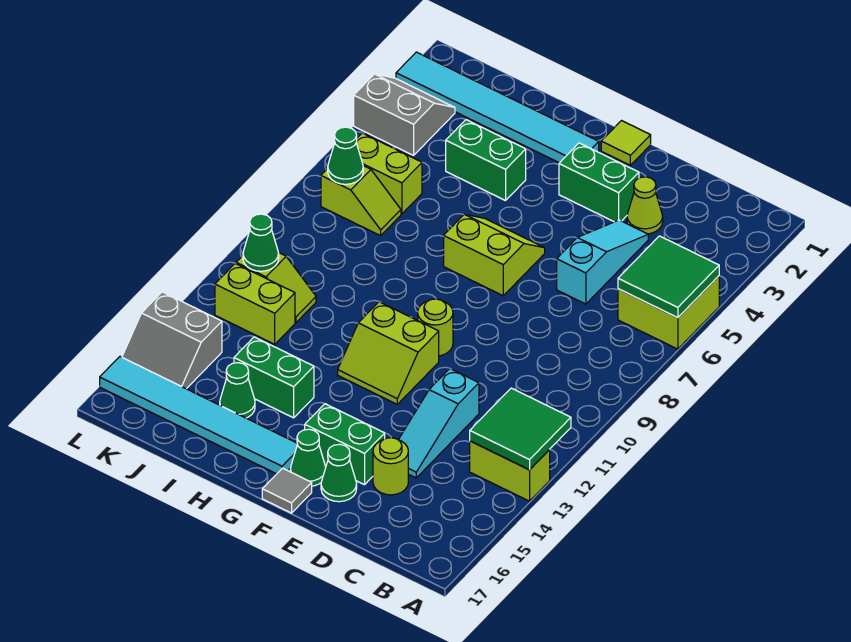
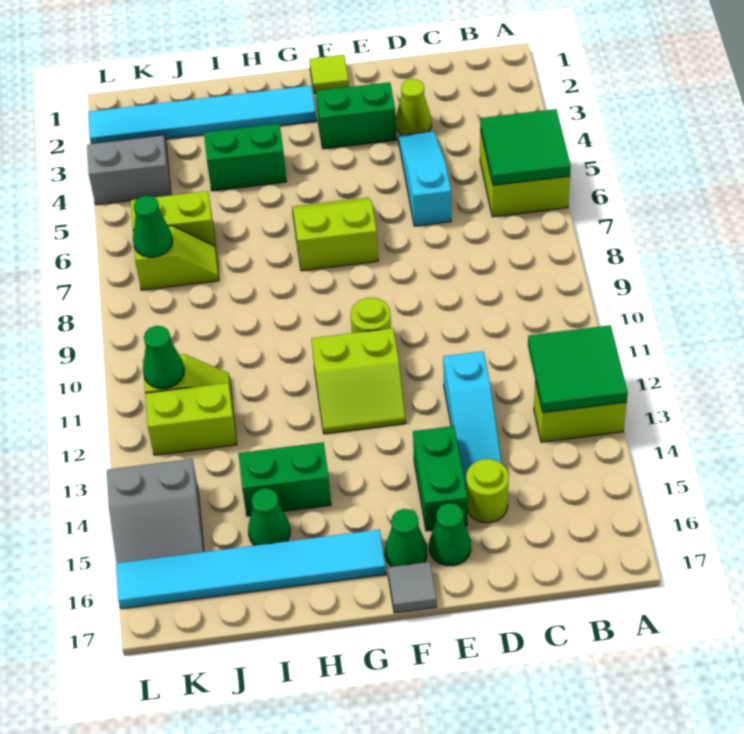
green 1x2 brick [305,404,385,485] -> green 1x2 brick turned to [413,426,468,531]

